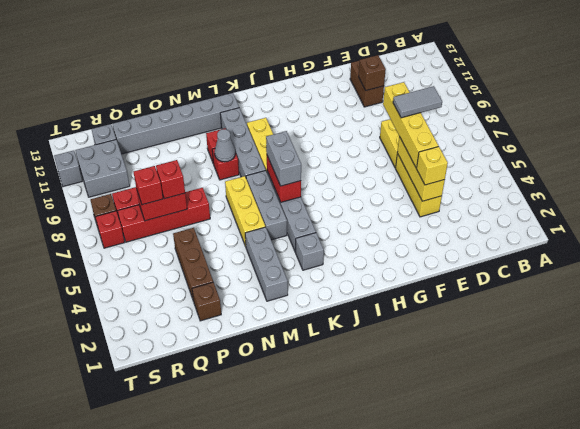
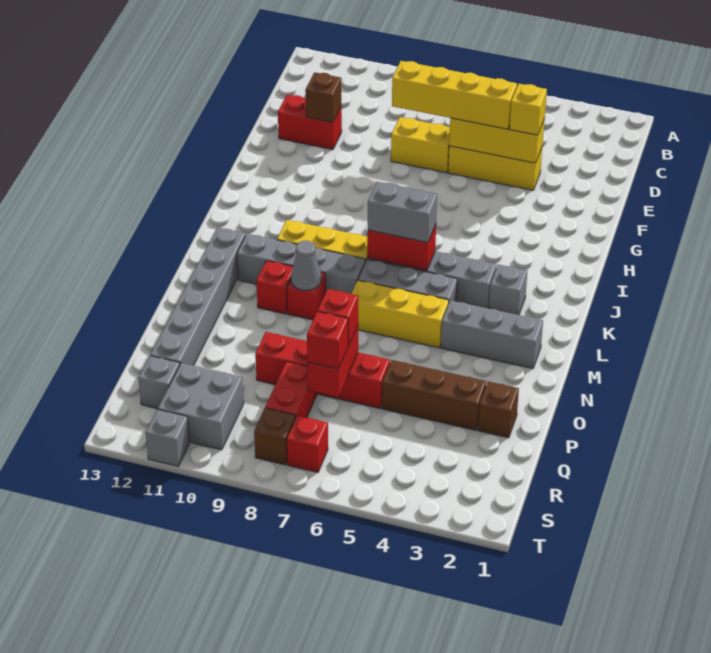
grey 1x2 tile [393,86,442,118] -> none
brown 1x2 brick [350,61,384,107] -> red 1x2 brick [278,95,342,150]
red 1x4 brick [118,188,210,242] -> red 1x4 brick turned to [255,332,390,408]

